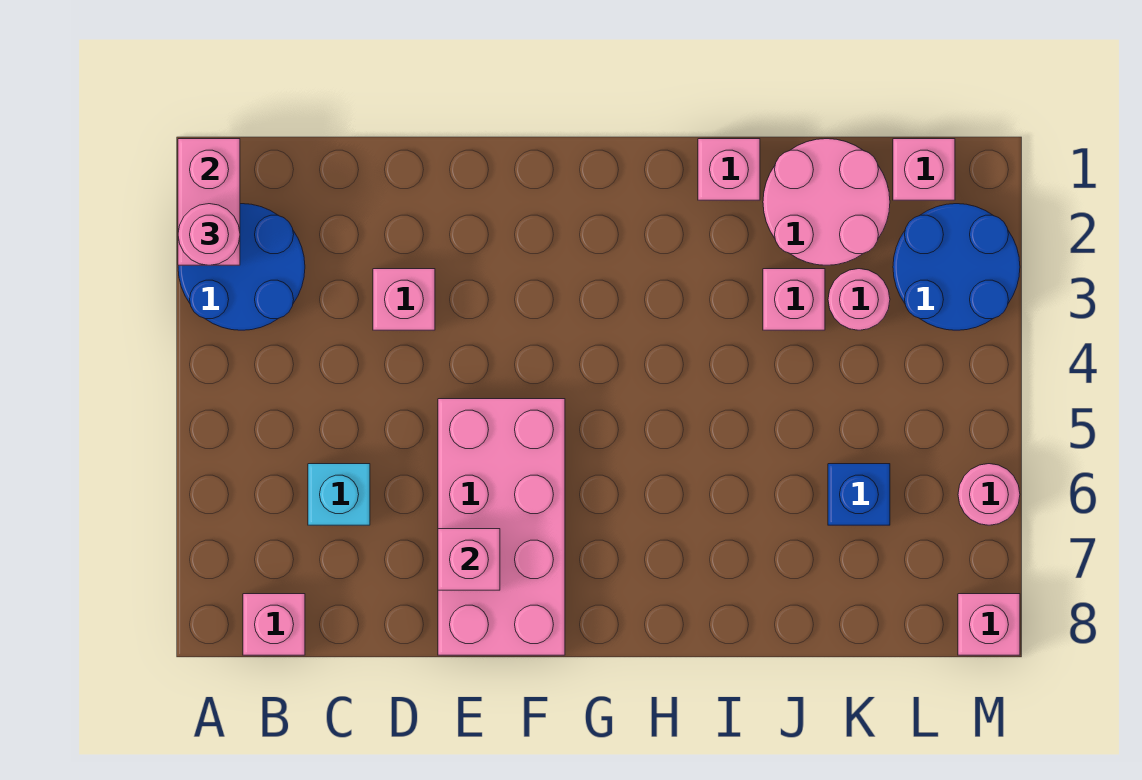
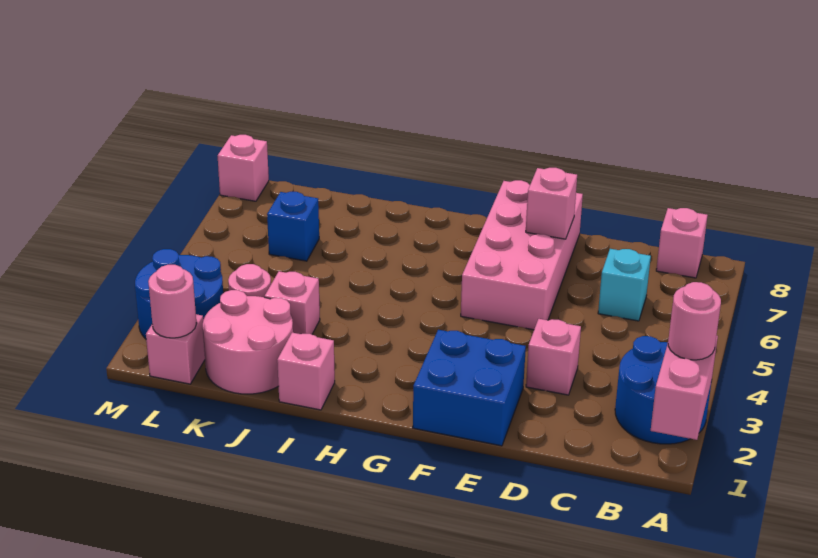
none -> blue 2x2 brick [413,330,526,446]
pink 1x1 round brick [958,464,1020,525] -> pink 1x1 round brick moved to [148,265,197,338]

